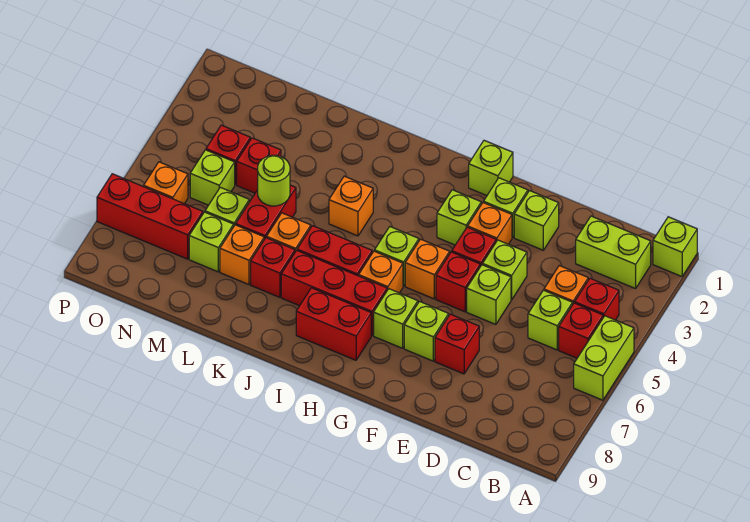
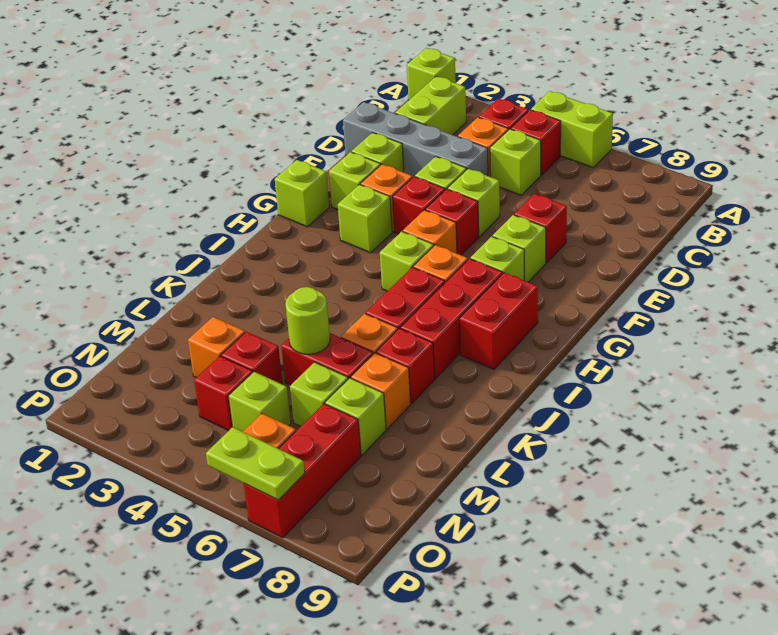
none -> grey 1x4 brick [343,102,488,178]
orange 1x1 brick [329,176,373,236] -> orange 1x1 brick moved to [188,317,245,378]
none -> lime 1x2 plate [206,427,305,500]

